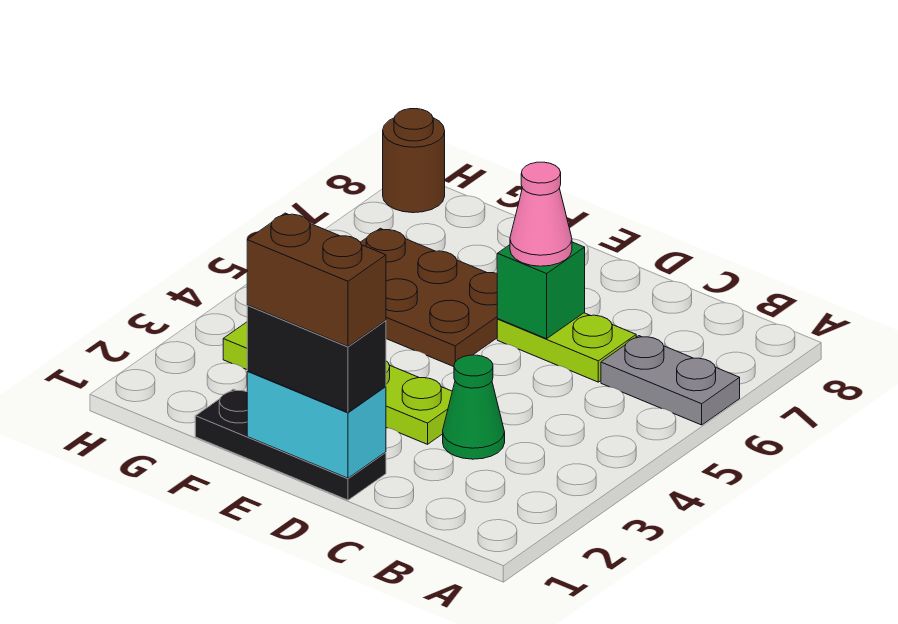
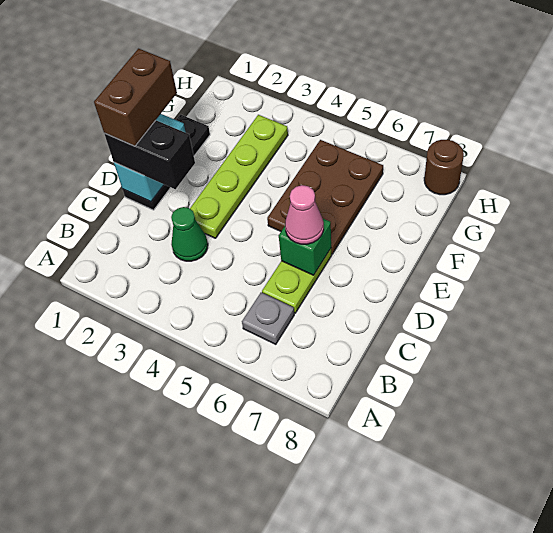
grey 1x2 plate [601,336,740,425] -> grey 1x1 plate [242,292,294,344]
black 1x2 brick [247,305,386,412] -> black 1x2 brick turned to [104,120,195,189]

